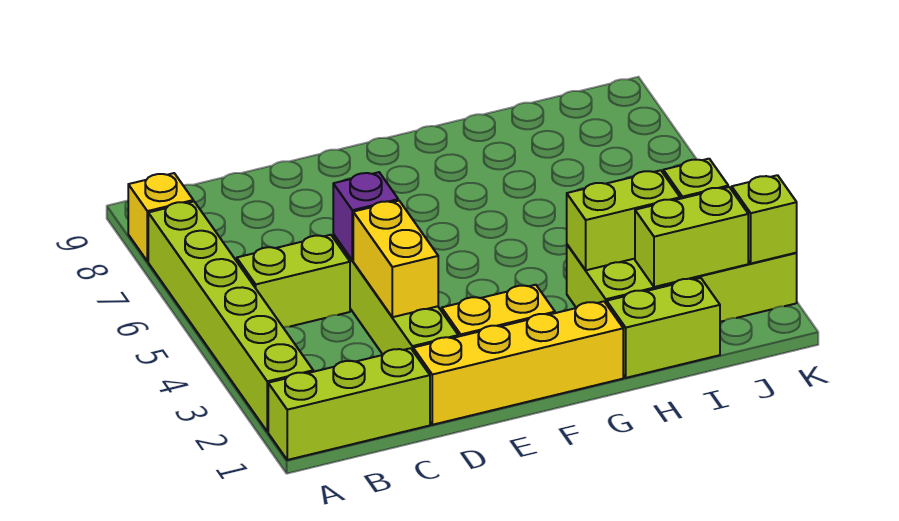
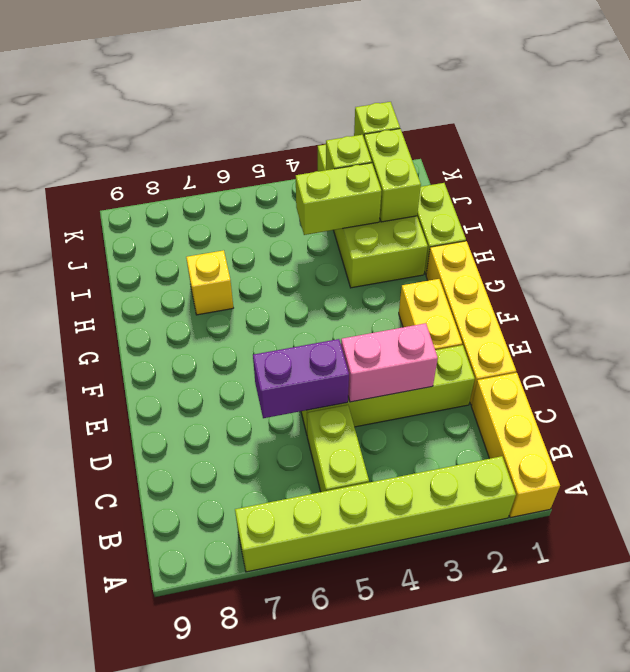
lime 1x3 brick [268,348,430,460] -> yellow 1x3 brick [471,373,560,518]
yellow 1x1 brick [128,173,193,261] -> yellow 1x1 brick moved to [186,250,233,315]
yellow 1x2 brick [353,201,438,317] -> pink 1x2 brick [341,323,438,402]
purple 1x1 brick [333,172,398,260] -> purple 1x2 brick [253,339,349,418]
lime 1x2 brick [567,170,680,270] -> lime 1x2 brick turned to [296,163,381,235]

